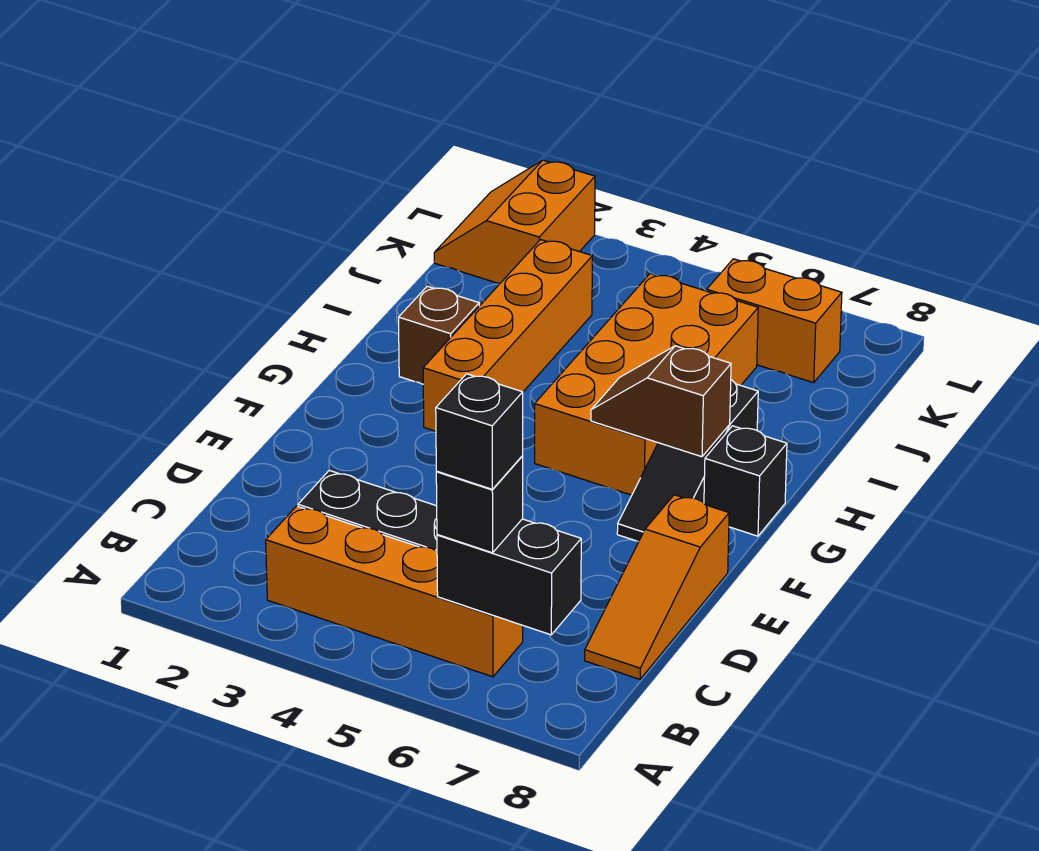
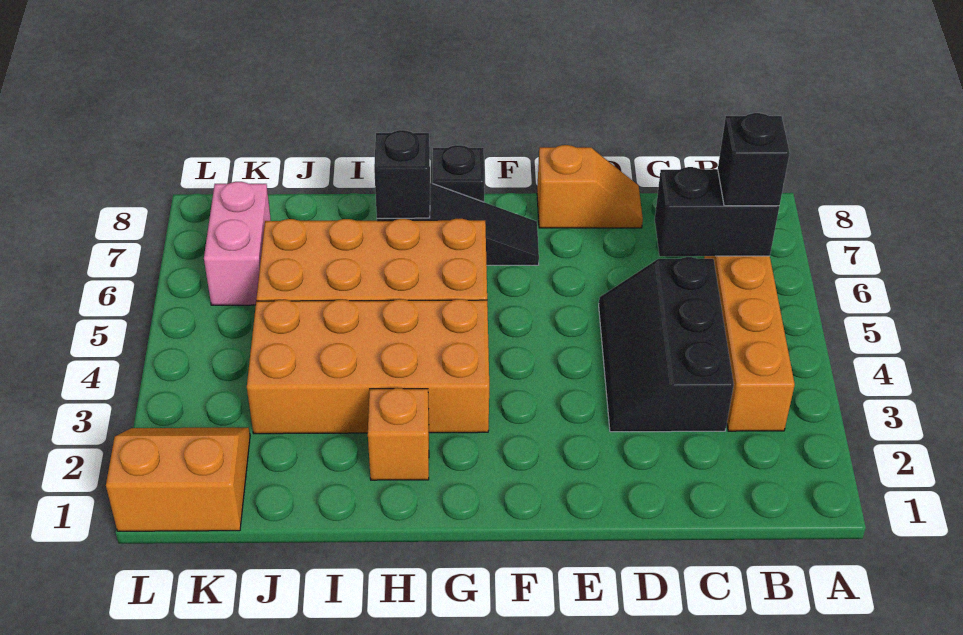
black 1x2 brick [437,519,581,635] -> black 1x2 brick turned to [655,167,779,256]
black 1x1 brick [436,374,523,489] -> black 1x1 brick moved to [374,130,430,218]
orange 1x3 slope [585,495,729,679] -> orange 1x2 slope [537,145,643,228]
orange 1x4 brick [423,240,592,431] -> orange 2x4 brick [247,299,489,434]
brown 1x2 slope [591,346,731,457] -> none
brown 1x1 brick [398,286,479,384] -> orange 1x1 brick [368,388,429,480]
orange 2x2 slope [434,160,595,284] -> orange 2x2 slope turned to [106,427,250,531]
orange 1x2 brick [707,259,842,383] -> pink 1x2 brick [204,182,271,305]

